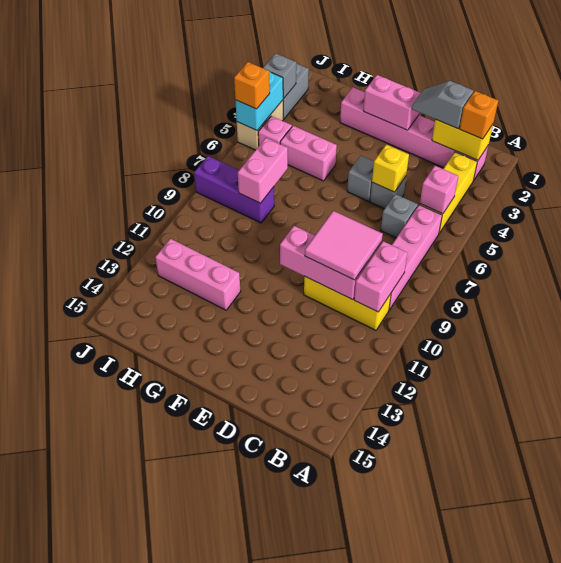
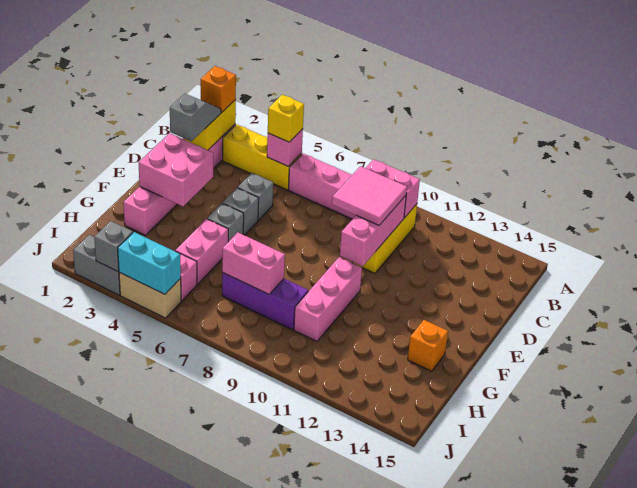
grey 1x2 slope [412,81,474,129] -> grey 1x2 slope turned to [170,94,221,141]
grey 1x1 brick [381,194,418,238] -> grey 1x1 brick moved to [207,203,244,242]
yellow 1x1 brick [372,144,409,192] -> yellow 1x1 brick moved to [268,95,304,142]
pink 1x2 brick [364,75,421,130] -> pink 2x2 brick [139,133,213,206]
pink 1x3 brick [155,239,241,310] -> pink 1x3 brick moved to [294,257,362,341]
purple 1x3 brick [194,156,274,223] -> purple 1x3 brick turned to [222,273,308,330]
orange 1x1 brick [234,62,270,109] -> orange 1x1 brick moved to [408,320,448,371]

